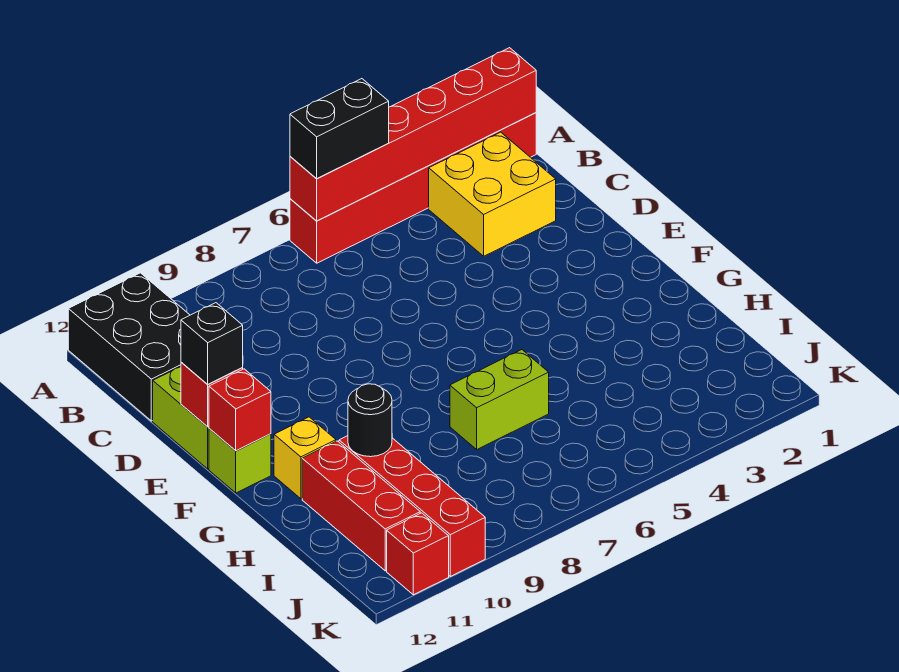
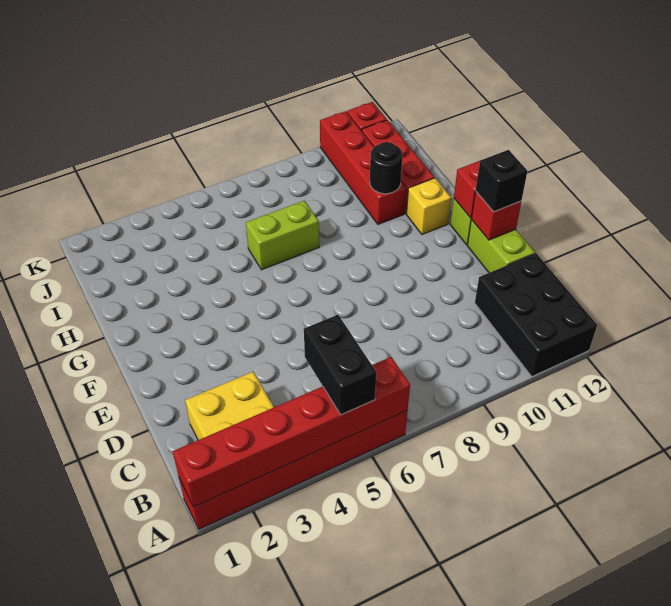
black 1x2 brick [290,79,389,179] -> black 1x2 brick turned to [304,315,376,415]

